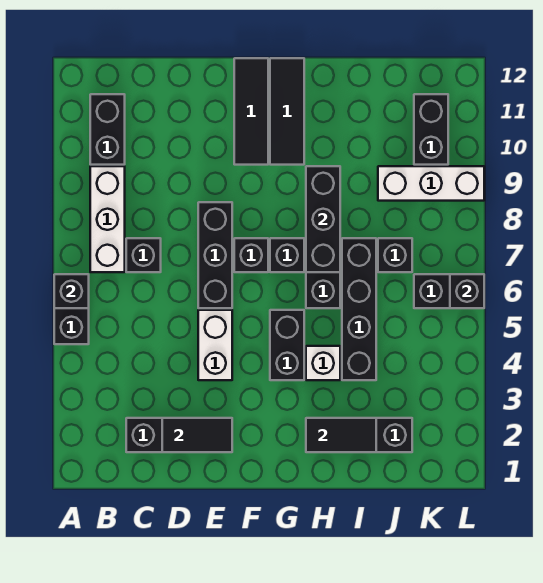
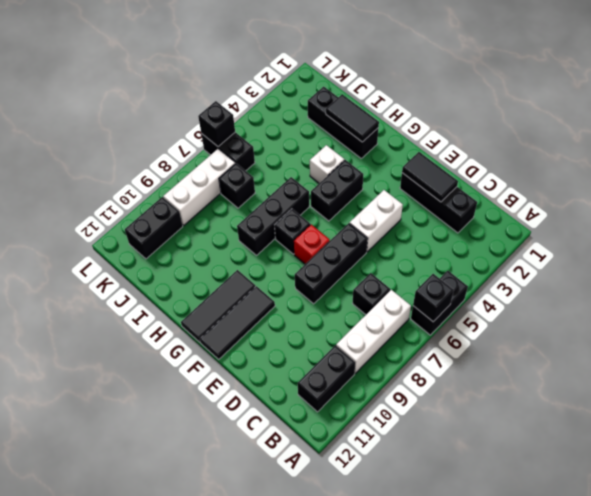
black 1x1 brick [234,238,268,272] -> red 1x1 brick [294,225,330,264]
black 1x3 brick [306,166,340,272] -> none
black 1x4 brick [342,238,376,380] -> none
white 1x3 brick [378,166,484,201] -> white 1x3 brick turned to [163,149,235,225]

